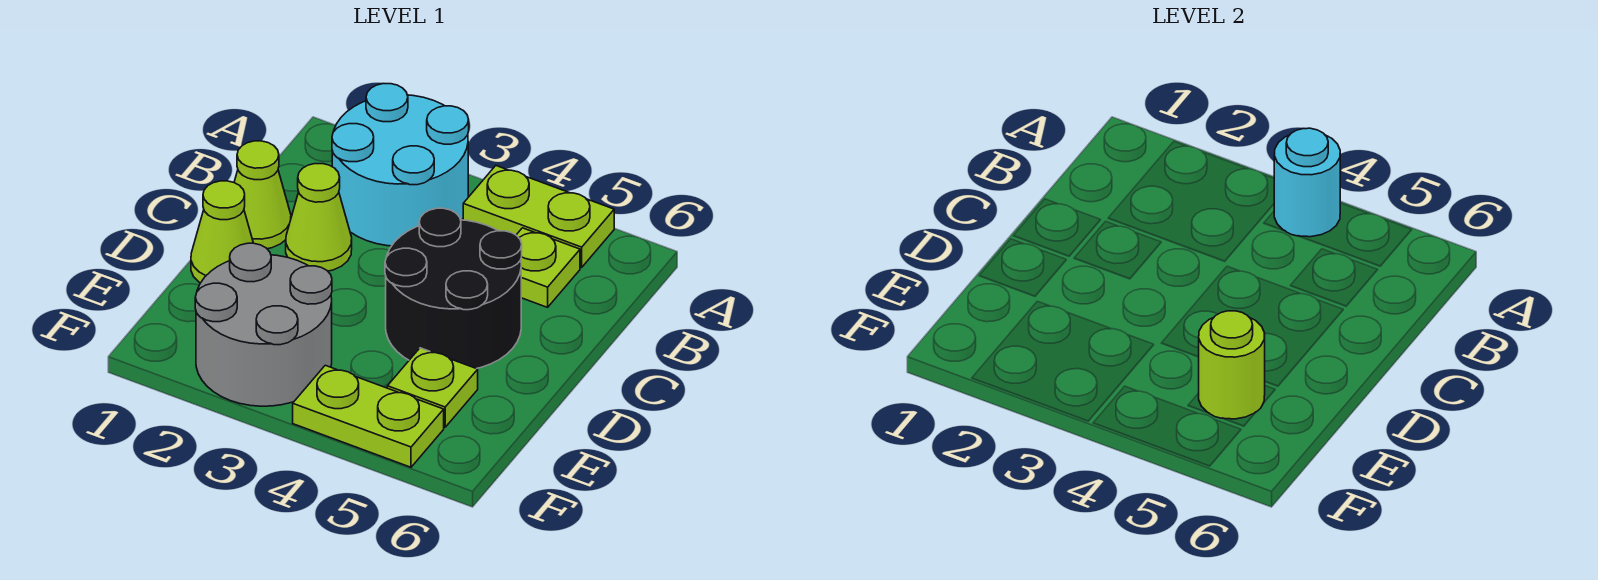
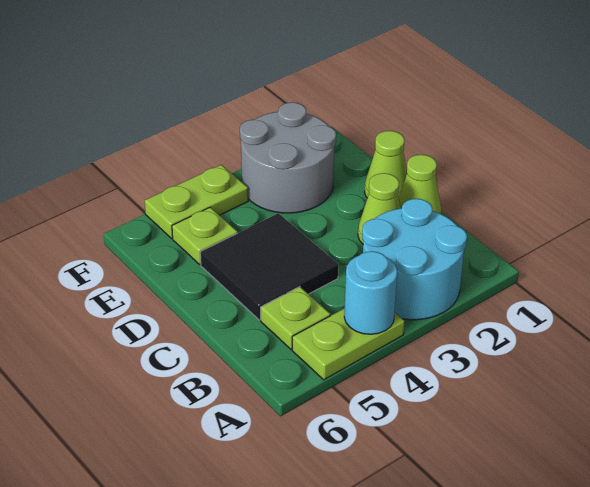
black 2x2 round brick [385,208,522,369] -> black 2x2 tile [200,213,338,320]
lime 1x1 round brick [1199,311,1265,419] -> none

